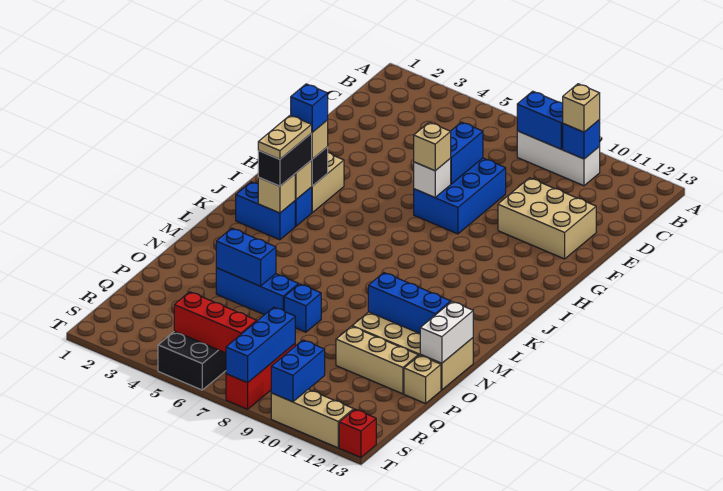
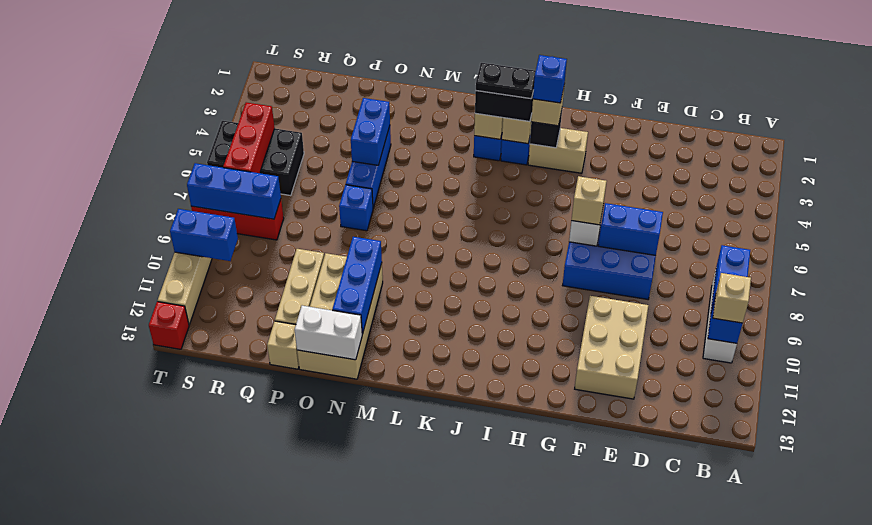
tan 1x2 plate [258,115,312,159] -> black 1x2 plate [476,63,536,99]

